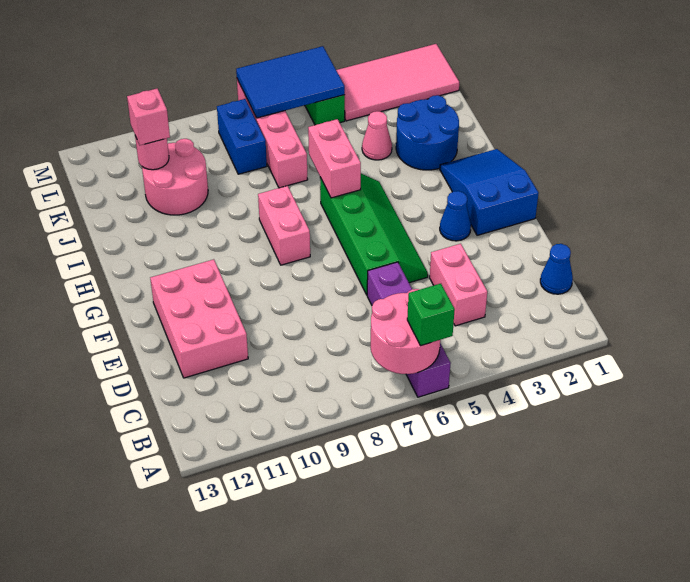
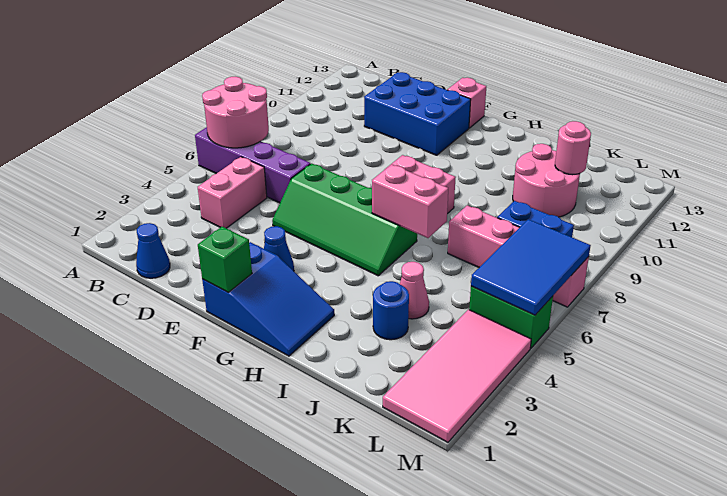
green 1x1 brick [407,284,455,346] -> green 1x1 brick moved to [198,227,252,292]
pink 1x2 brick [430,244,487,326] -> pink 1x2 brick turned to [198,157,267,228]
pink 2x3 brick [150,259,248,378] -> blue 2x3 brick [364,72,471,155]
blue 2x2 round brick [396,95,459,170] -> blue 1x1 round brick [373,281,409,340]
pink 1x1 brick [127,88,170,145] -> pink 1x1 brick moved to [448,78,486,128]

